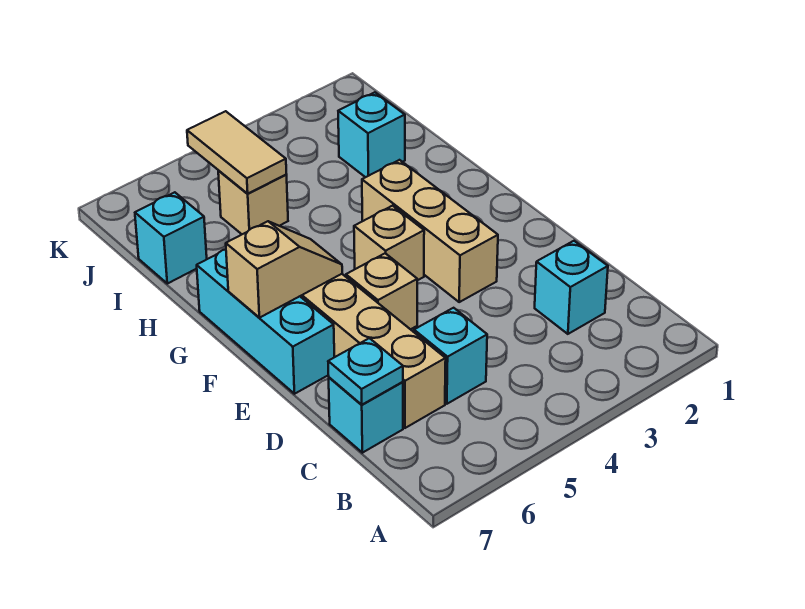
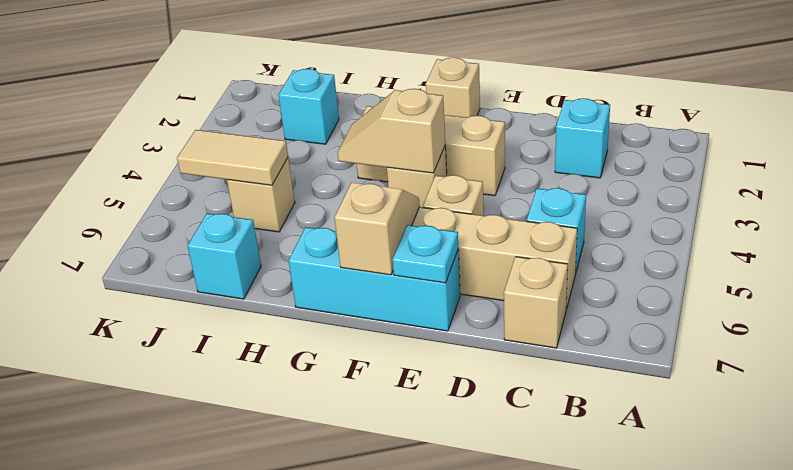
cyan 1x1 brick [329,378,403,453] -> tan 1x1 brick [504,257,568,348]
cyan 1x1 plate [328,338,403,405] -> cyan 1x1 plate moved to [393,225,458,283]
none -> tan 1x1 brick [426,58,480,118]
none -> tan 1x2 slope [338,89,445,173]

